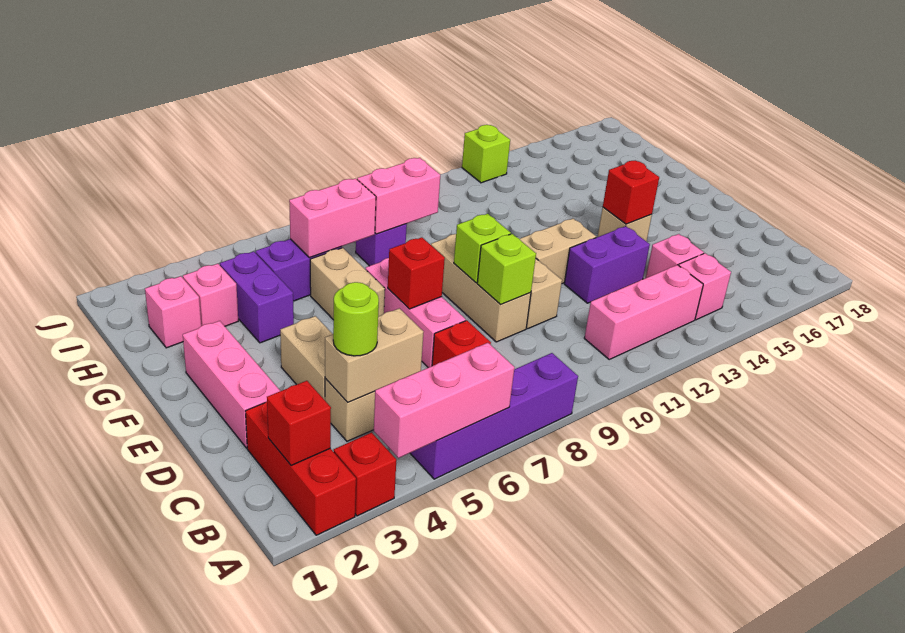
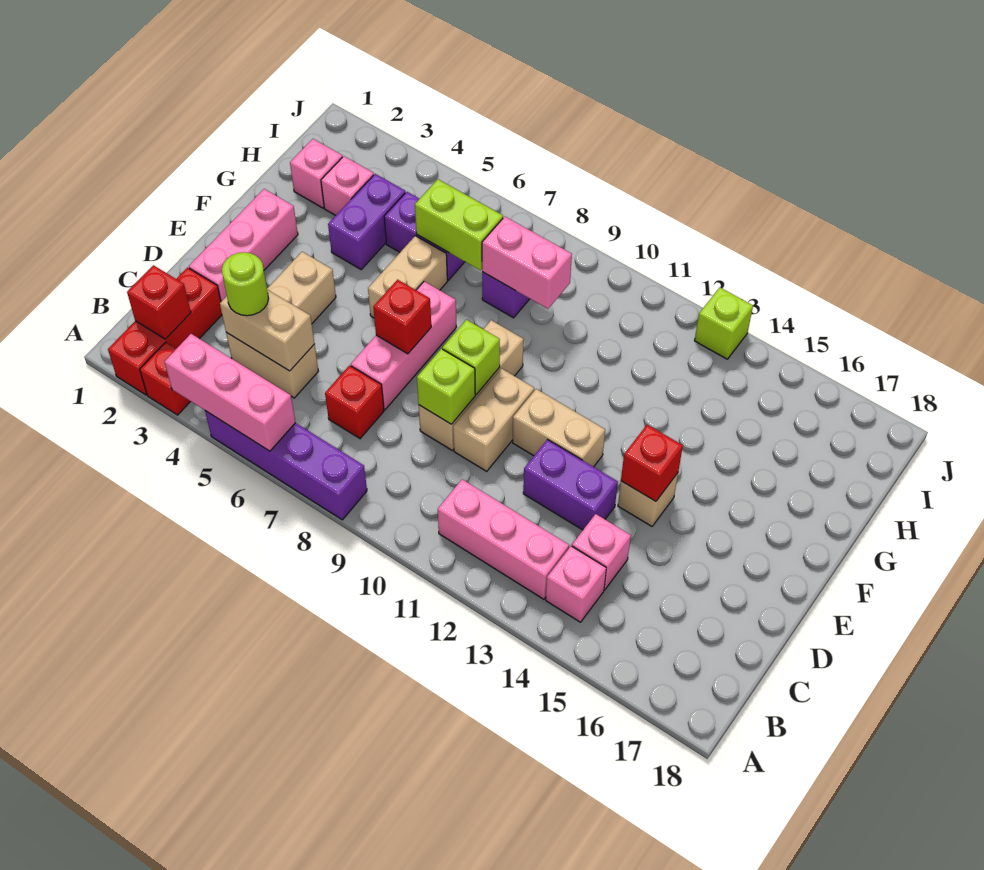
pink 1x2 brick [289,179,376,258] -> lime 1x2 brick [415,179,503,270]

